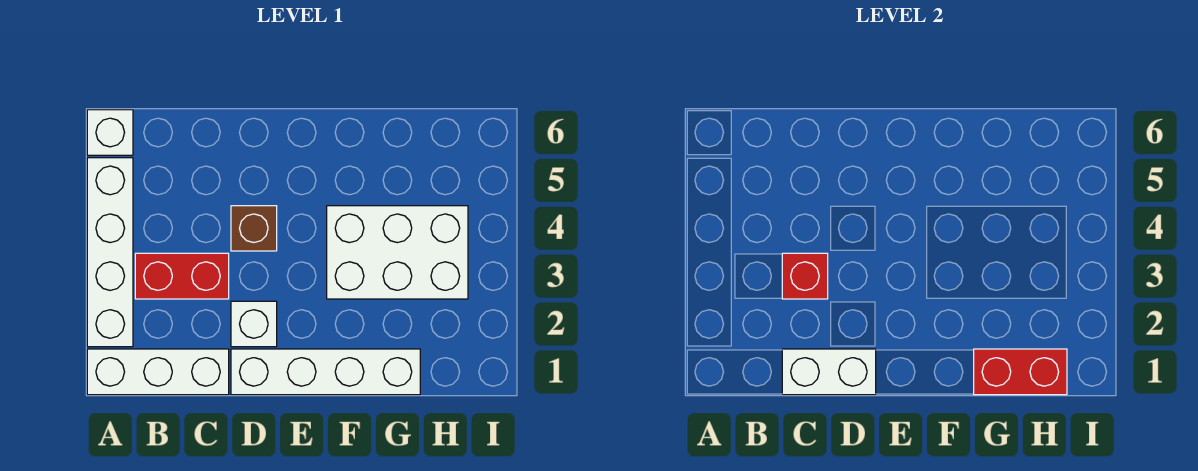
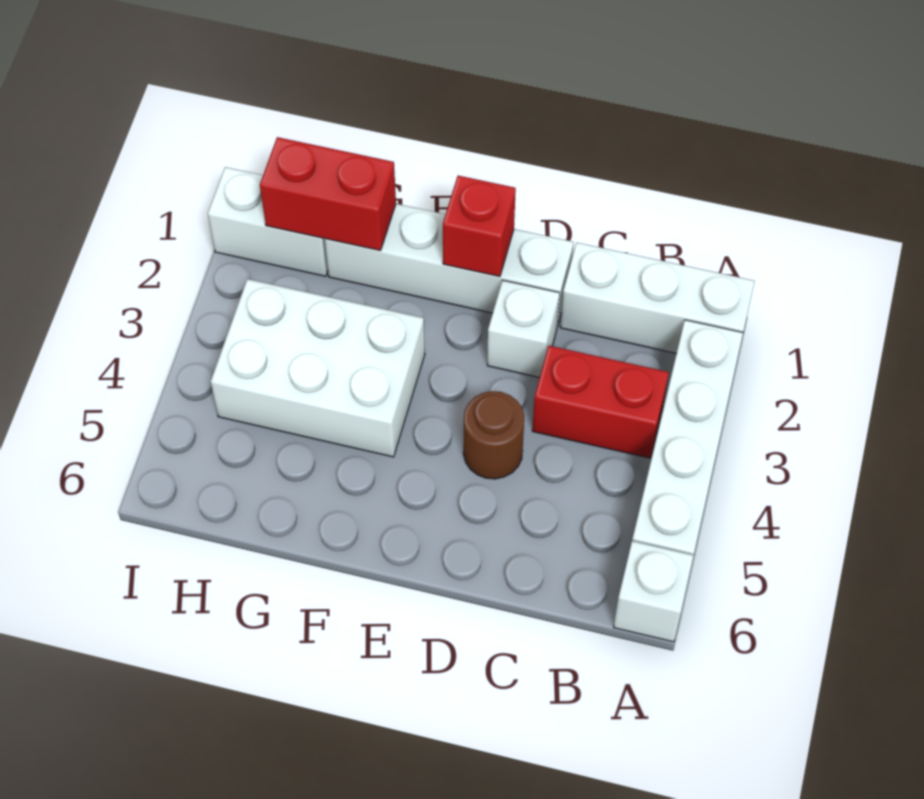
white 1x2 brick [782,349,876,395] -> white 1x2 brick moved to [208,167,328,276]
red 1x1 brick [782,253,828,299] -> red 1x1 brick moved to [443,176,516,276]
brown 1x1 brick [231,206,277,251] -> brown 1x1 round brick [463,391,524,479]

